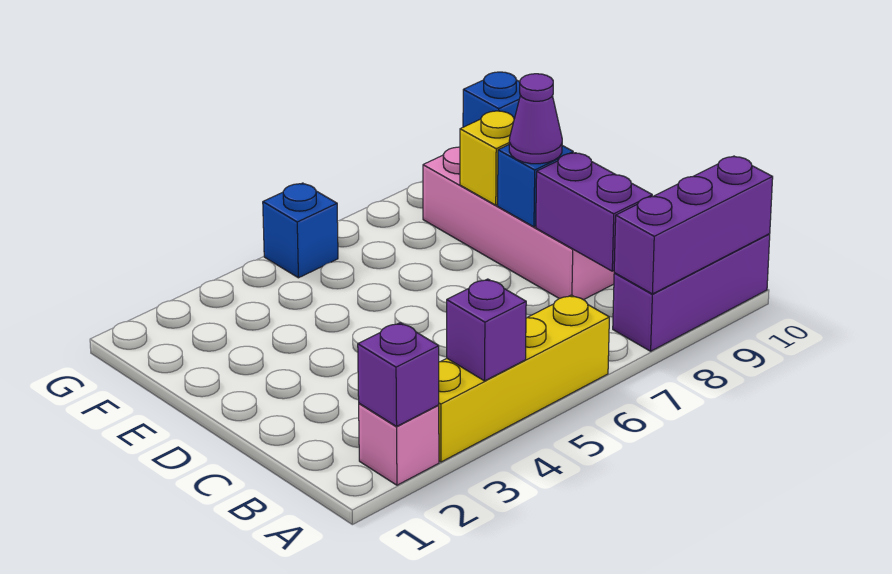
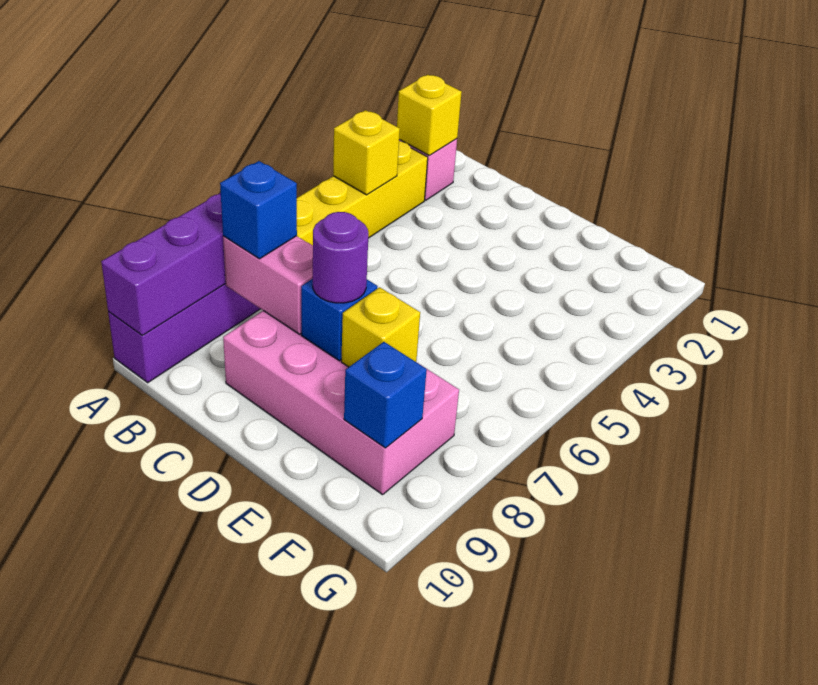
purple 1x1 brick [358,323,439,426] -> yellow 1x1 brick [397,75,462,156]
purple 1x1 brick [447,279,526,381] -> yellow 1x1 brick [333,110,400,195]
purple 1x2 brick [536,153,652,271] -> pink 1x2 brick [223,236,313,334]
purple 1x1 cone [509,74,562,164] -> purple 1x1 round brick [313,212,368,303]
blue 1x1 brick [263,183,338,278] -> blue 1x1 brick moved to [220,161,297,259]

